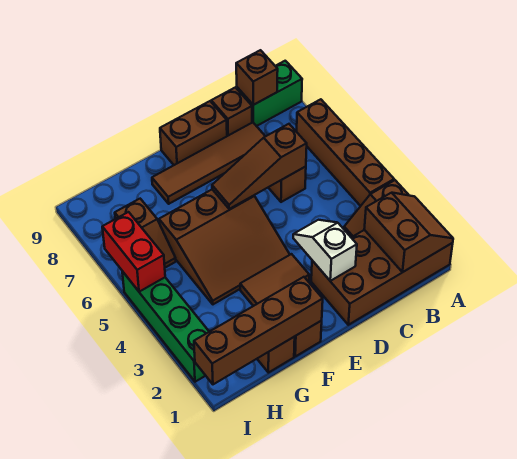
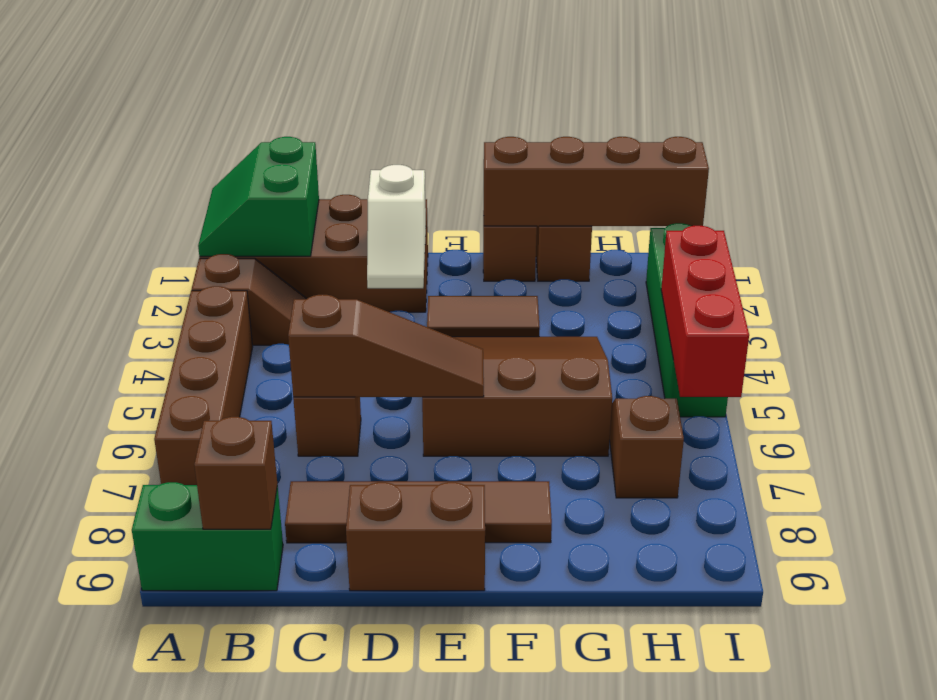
brown 2x2 slope [364,193,453,272] -> green 2x2 slope [198,137,319,256]
brown 1x1 brick [211,87,252,136] -> none
red 1x2 brick [102,212,165,292] -> red 1x3 brick [661,226,749,397]

